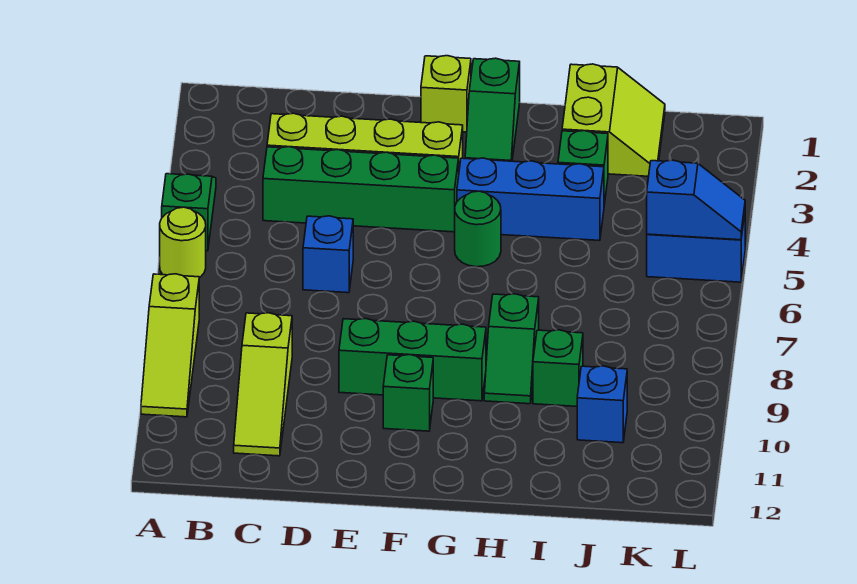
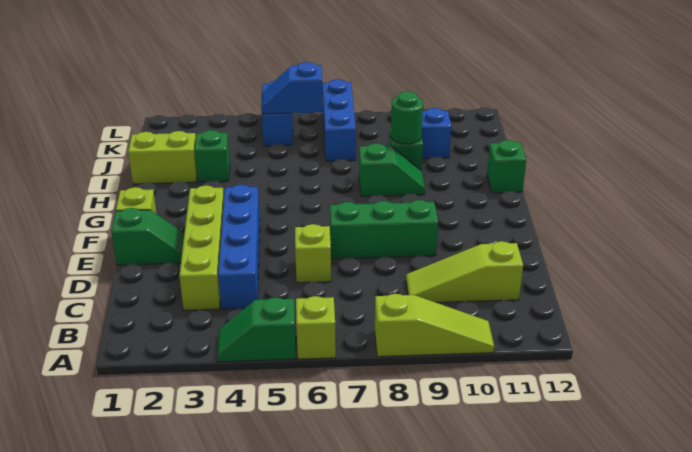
lime 1x1 round brick [160,207,206,278] -> lime 1x1 brick [296,296,336,359]
green 1x4 brick [263,147,459,232] -> blue 1x4 brick [218,184,260,309]
lime 1x3 slope [234,313,292,456] -> lime 1x3 slope turned to [406,241,523,302]
blue 1x1 brick [303,216,353,293] -> lime 1x1 brick [295,224,331,283]
green 1x3 brick [339,318,486,401] -> green 1x3 brick turned to [330,200,438,259]
green 1x1 brick [383,355,433,431] -> green 1x1 brick moved to [487,140,526,193]
green 1x2 slope [465,58,520,161] -> green 1x2 slope moved to [111,208,184,265]
blue 1x3 brick [457,158,604,240] -> blue 1x3 brick moved to [323,79,356,161]
green 1x1 round brick [455,191,501,267] -> green 1x1 round brick moved to [391,91,423,144]
blue 1x2 slope [647,160,745,240] -> blue 1x2 slope turned to [261,62,323,114]

